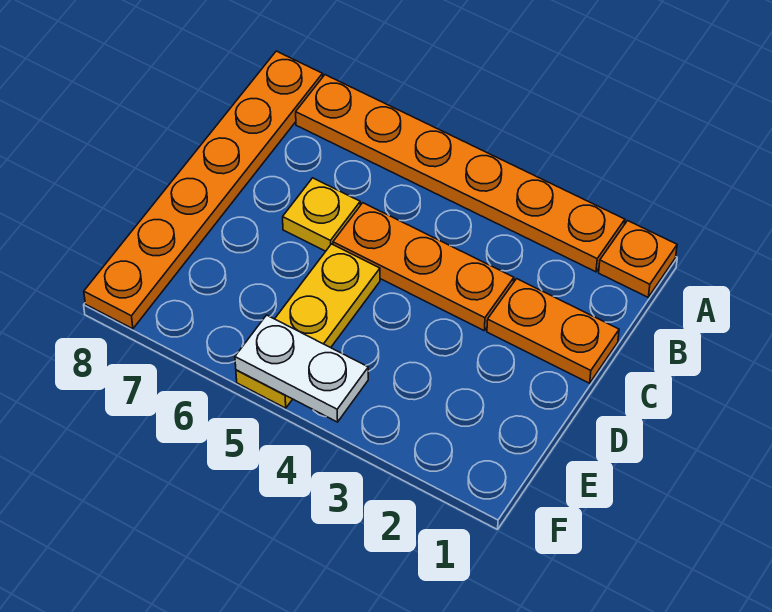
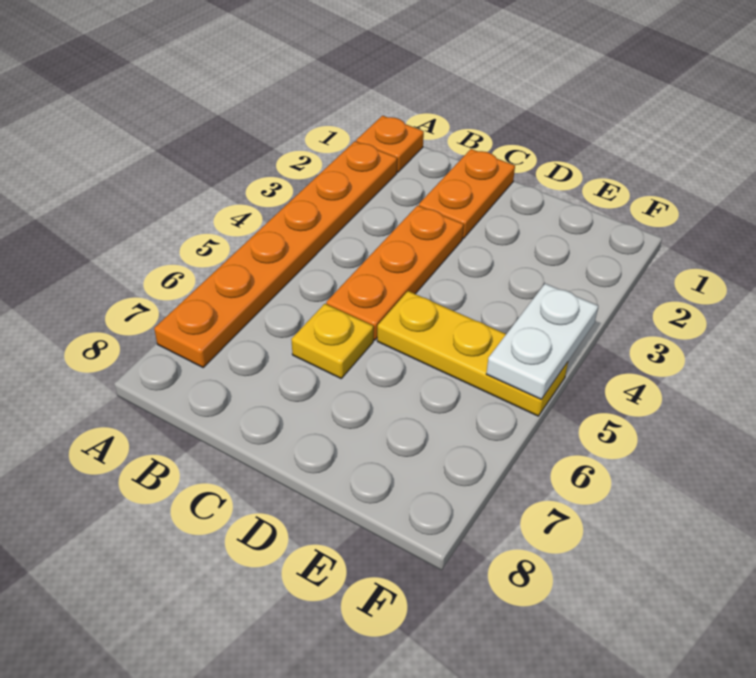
orange 1x6 plate [84,51,323,329] -> none

